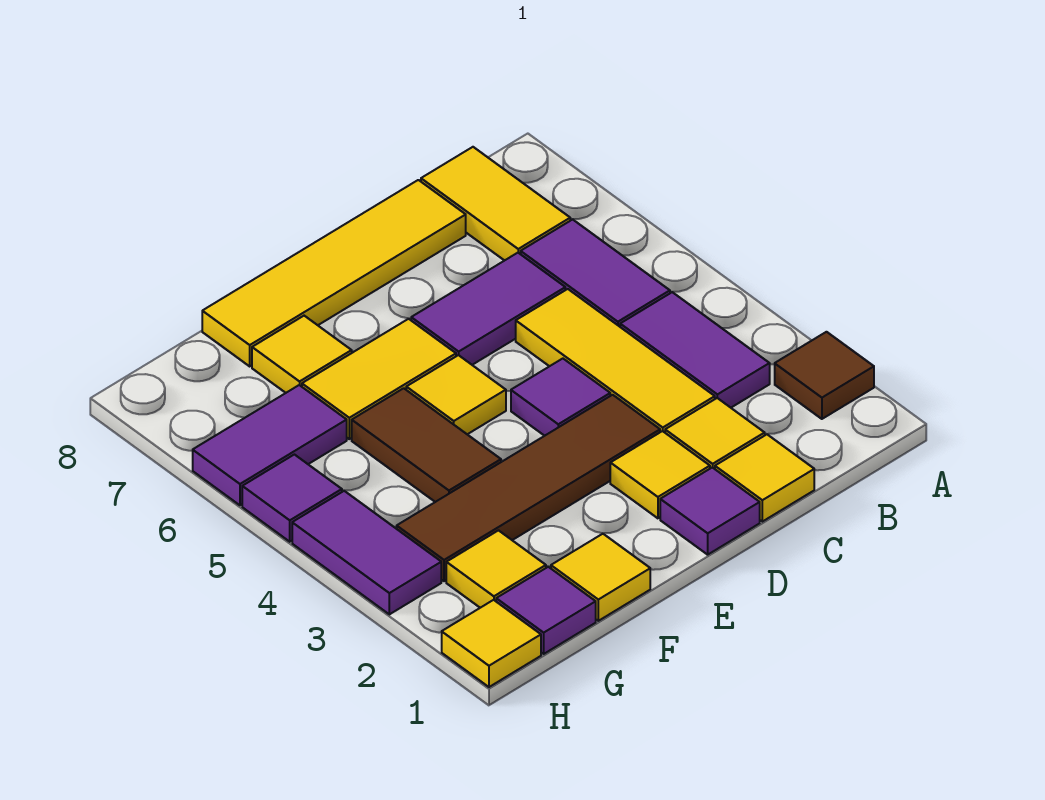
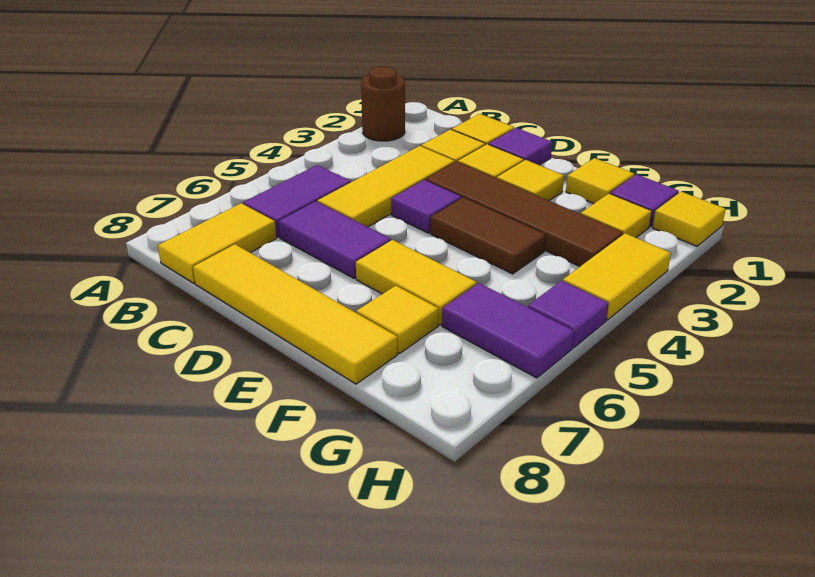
brown 1x1 tile [775,332,874,419] -> brown 1x1 round brick [361,67,405,141]
purple 1x2 tile [620,292,770,408] -> none
yellow 1x1 tile [406,355,506,434] -> yellow 1x1 tile moved to [497,160,564,201]
brown 1x2 tile [352,388,501,502] -> brown 1x2 tile turned to [430,197,546,274]
purple 1x2 tile [292,491,441,614] -> yellow 1x2 tile [563,233,671,320]

